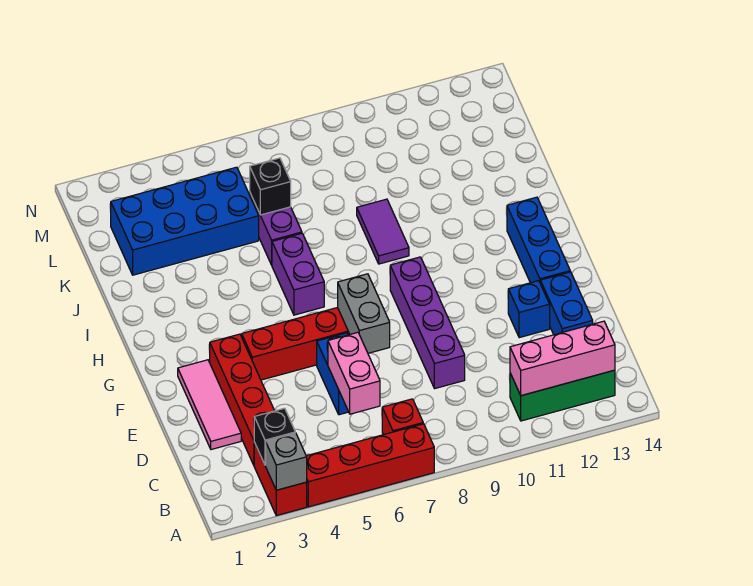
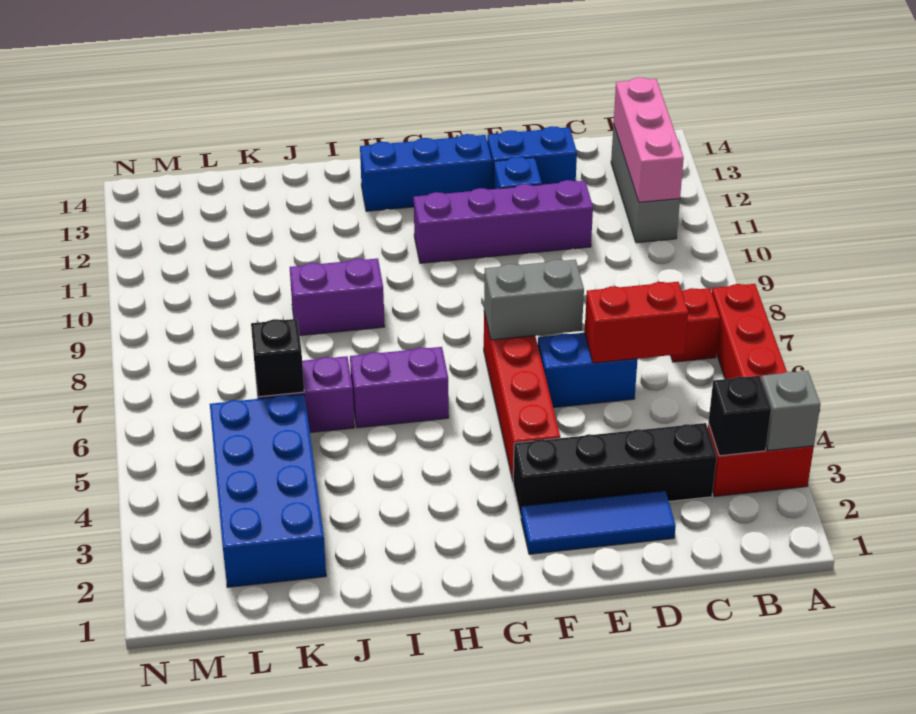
green 1x3 brick [510,370,615,421] -> grey 1x3 brick [611,124,680,243]
red 1x4 brick [210,334,275,465] -> black 1x4 brick [513,423,717,516]
pink 1x2 brick [328,332,380,414] -> red 1x2 brick [585,282,688,363]
pink 1x3 tile [178,360,241,450] -> blue 1x3 tile [521,491,676,554]
purple 1x4 brick [390,257,465,389] -> purple 1x4 brick moved to [414,180,593,263]
purple 1x2 tile [357,199,409,264] -> purple 1x2 brick [290,258,385,336]

